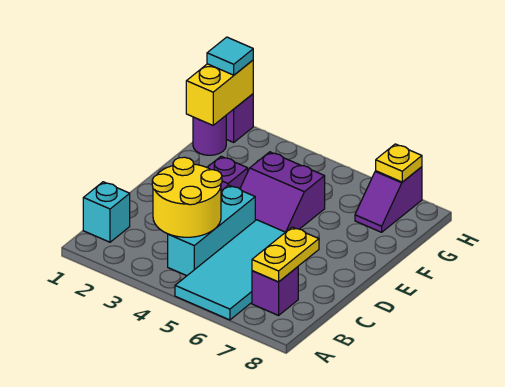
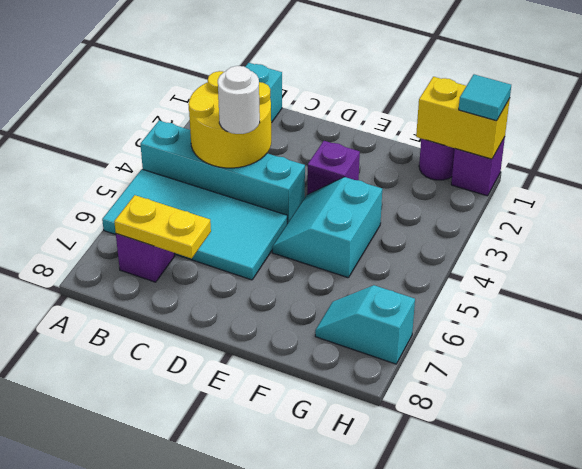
cyan 1x3 brick [168,185,255,276] -> cyan 1x4 brick [140,121,305,224]
none -> white 1x1 round brick [218,66,260,134]
purple 2x2 slope [240,152,325,232] -> cyan 2x2 slope [272,177,382,278]
purple 1x2 slope [355,167,422,232] -> cyan 1x2 slope [315,285,415,364]
yellow 1x1 plate [376,144,422,182] -> none

